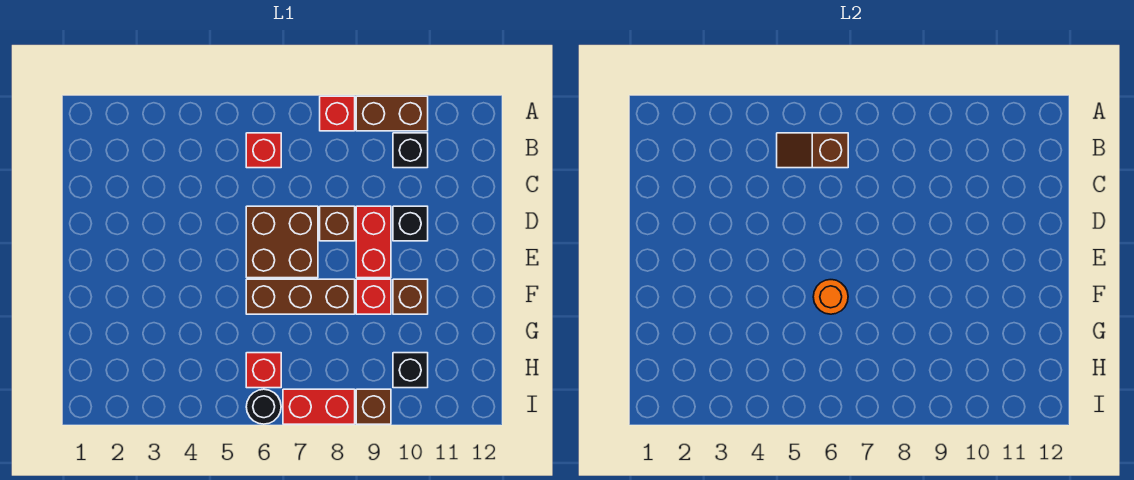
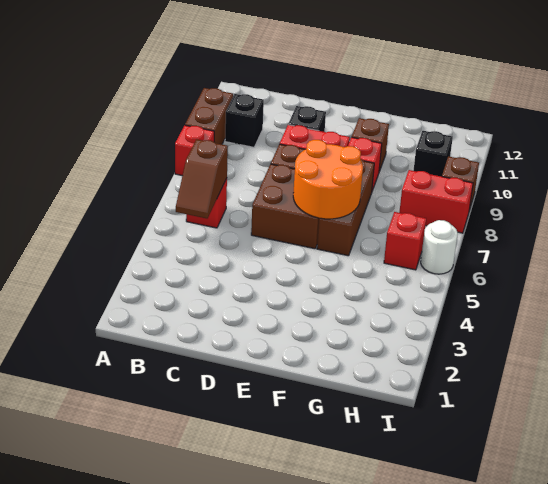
orange 1x1 round brick [813,280,848,314] -> orange 2x2 round brick [293,140,363,219]
black 1x1 round brick [246,389,281,424] -> white 1x1 round brick [421,220,458,274]
red 1x2 brick [283,389,355,424] -> red 1x2 brick turned to [399,170,473,233]

